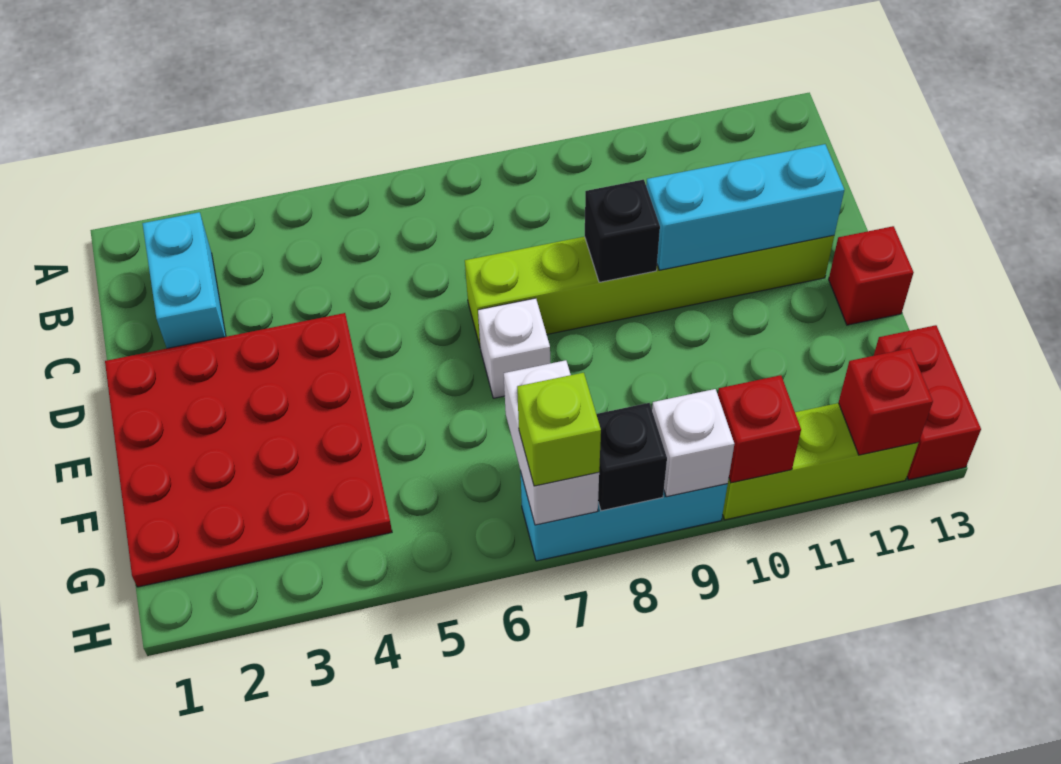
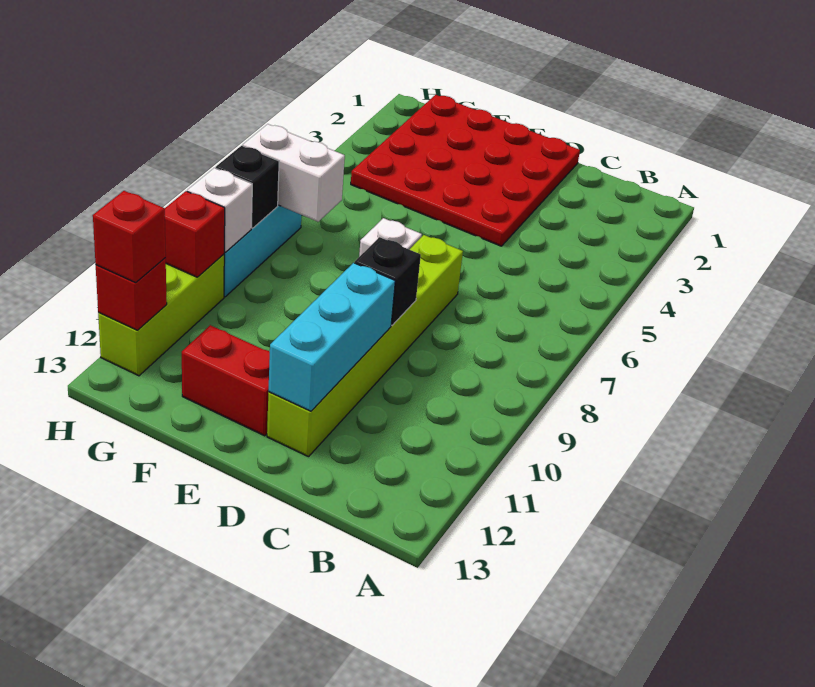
cyan 1x2 brick [142,212,226,348] -> none
red 1x1 brick [829,226,914,325] -> red 1x1 brick moved to [93,191,166,283]
red 1x2 brick [874,325,981,480] -> red 1x2 brick moved to [182,325,270,436]
lime 1x1 brick [517,373,601,486] -> none

